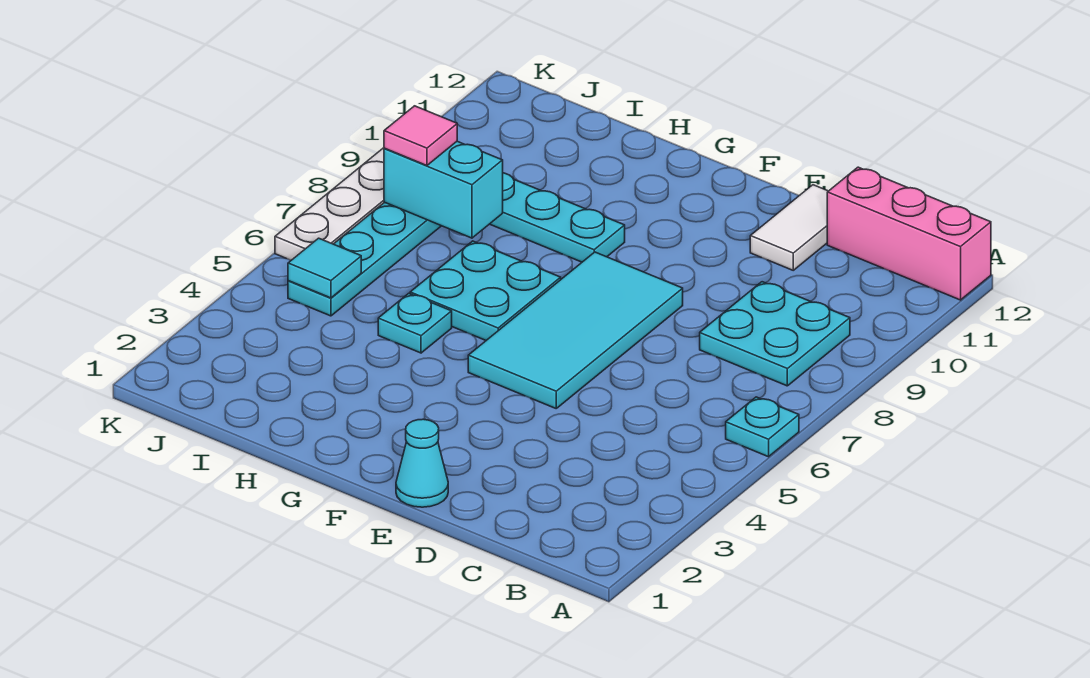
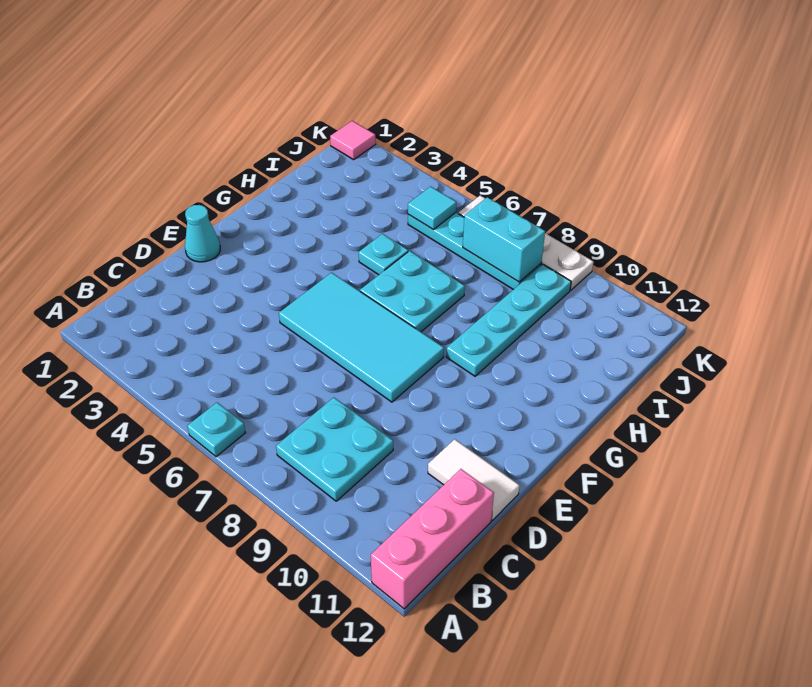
cyan 1x2 brick [384,141,503,238] -> cyan 1x2 brick turned to [463,197,545,282]
pink 1x1 tile [384,106,457,166] -> pink 1x1 tile moved to [330,121,376,160]

